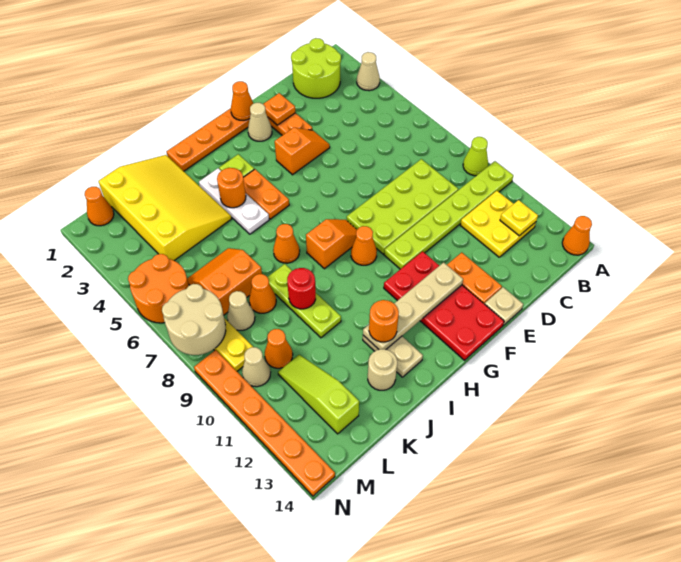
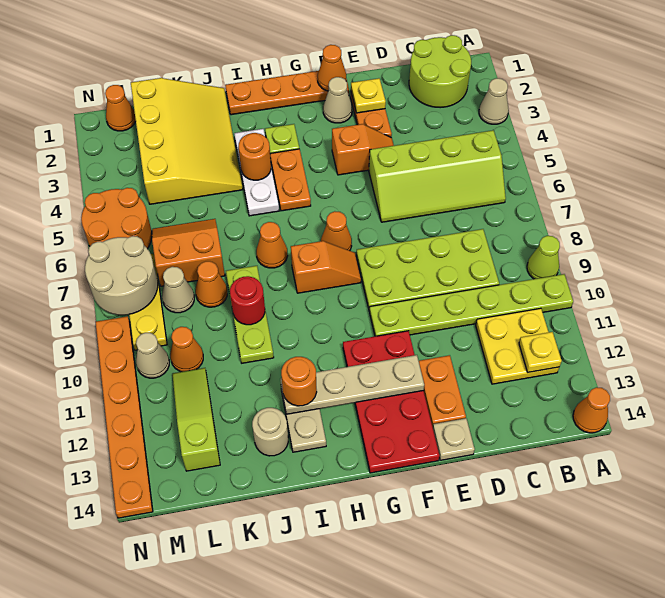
none -> lime 2x4 slope [369,130,506,222]
orange 1x1 plate [263,93,295,125] -> yellow 1x1 plate [351,78,386,113]
orange 1x1 cone [351,226,377,265] -> orange 1x1 cone moved to [321,211,352,251]

